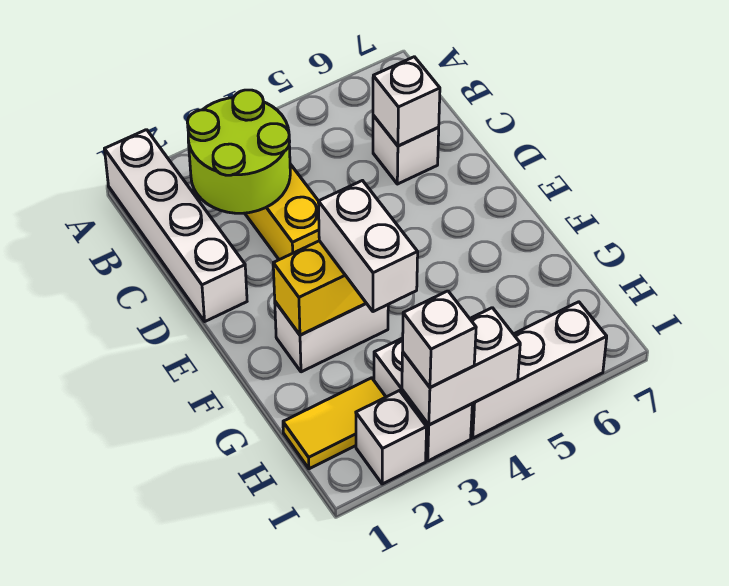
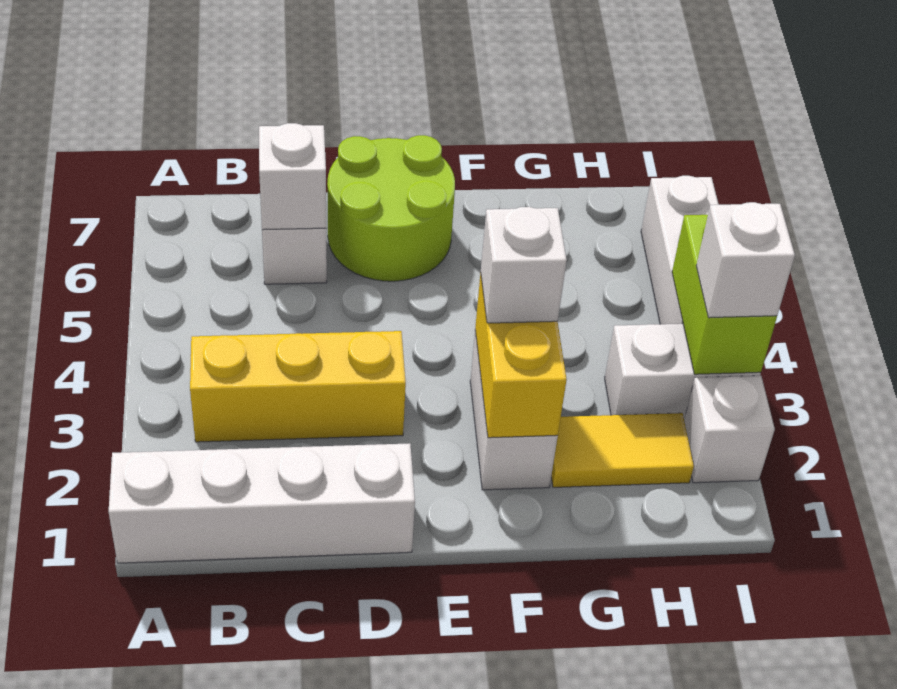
lime 2x2 round brick [187,90,290,213] -> lime 2x2 round brick moved to [327,135,455,281]
white 1x2 brick [318,181,418,312] -> white 1x1 brick [481,207,567,323]
yellow 1x2 tile [283,378,386,469] -> yellow 1x2 tile turned to [551,413,694,487]
white 1x2 brick [402,308,520,425] -> lime 1x2 brick [672,215,777,374]

